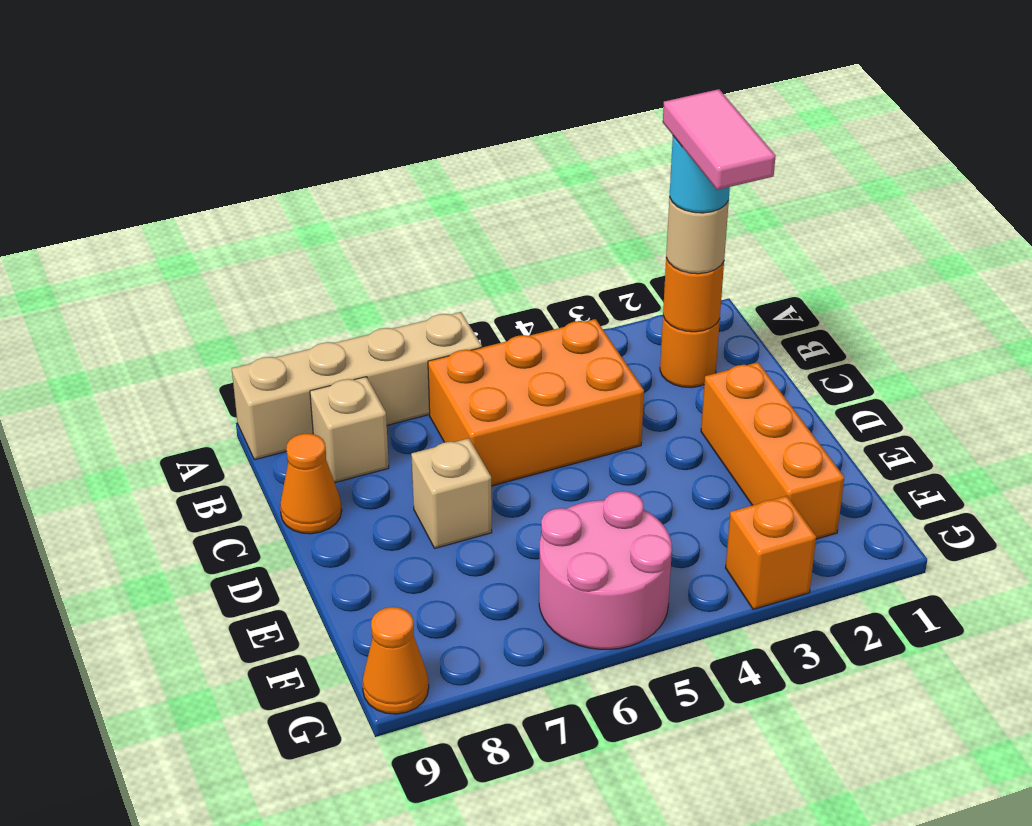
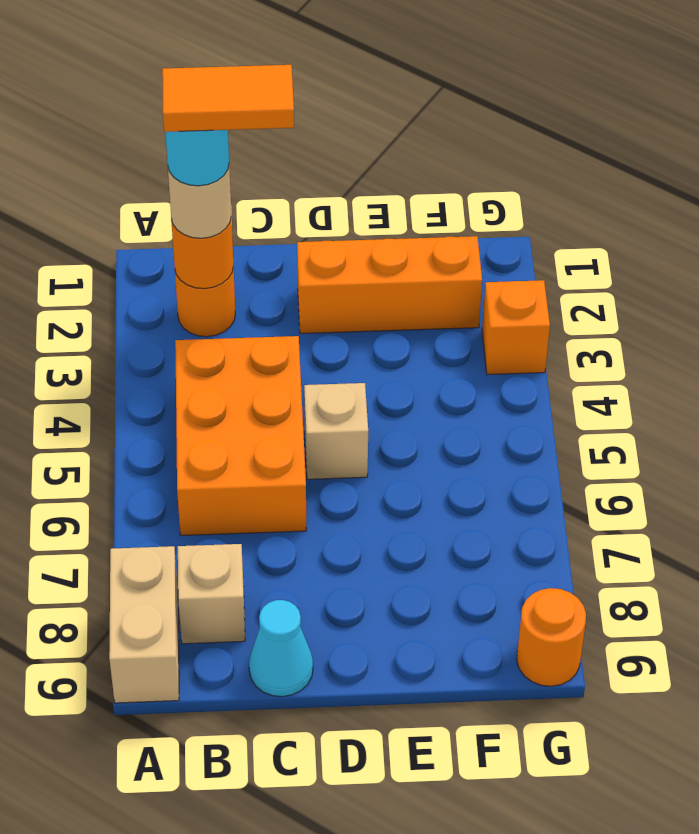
tan 1x4 brick [232,312,482,460] -> tan 1x2 brick [109,546,179,703]
pink 1x2 tile [663,89,776,190] -> orange 1x2 tile [162,65,294,132]
orange 1x1 cone [280,434,342,534] -> cyan 1x1 cone [249,600,313,697]
tan 1x1 brick [411,438,492,548] -> tan 1x1 brick moved to [304,383,368,479]
pink 2x2 round brick [539,491,672,649] -> none
orange 1x1 cone [362,607,429,714] -> orange 1x1 round brick [517,588,586,686]

